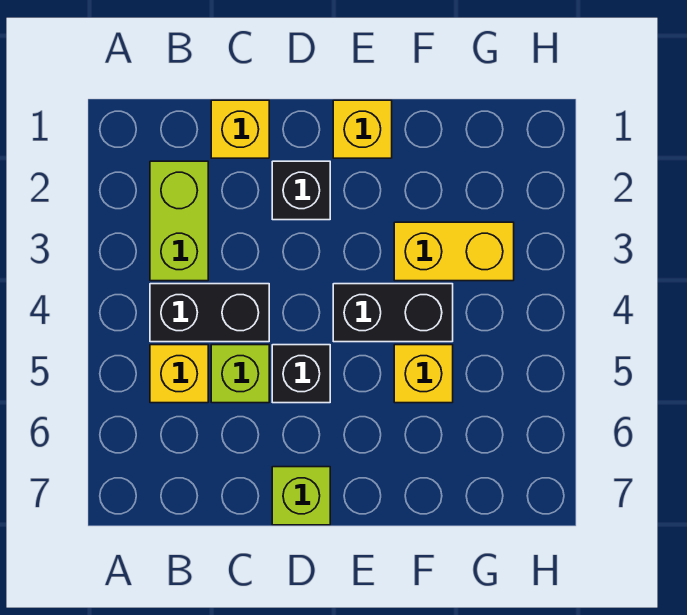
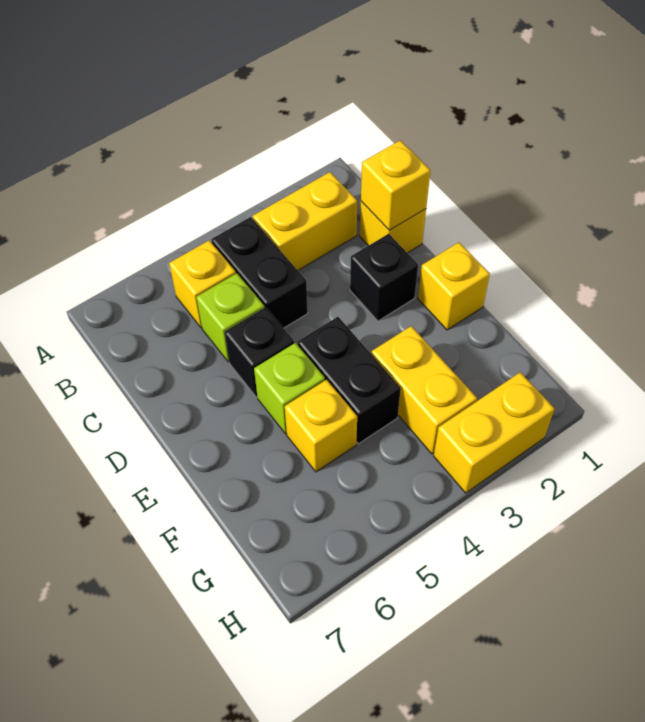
lime 1x2 brick [150,161,208,281] -> yellow 1x2 brick [253,172,357,270]
none -> yellow 1x1 brick [361,140,431,230]
lime 1x1 brick [272,467,330,525] -> lime 1x1 brick moved to [254,343,325,434]
none -> yellow 1x2 brick [434,372,555,493]

